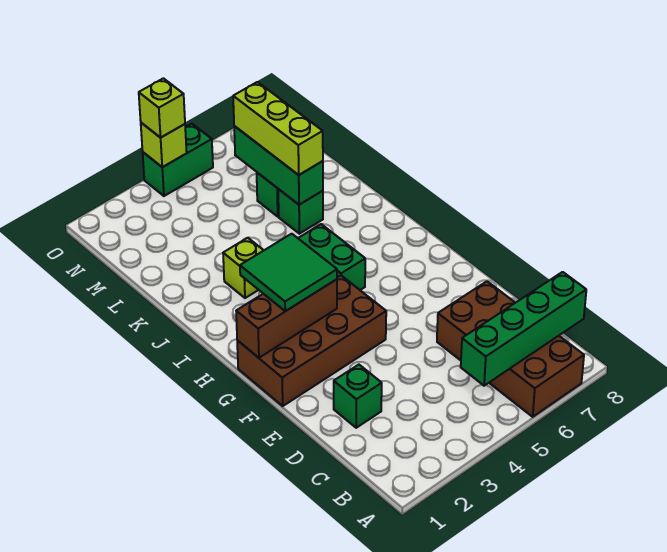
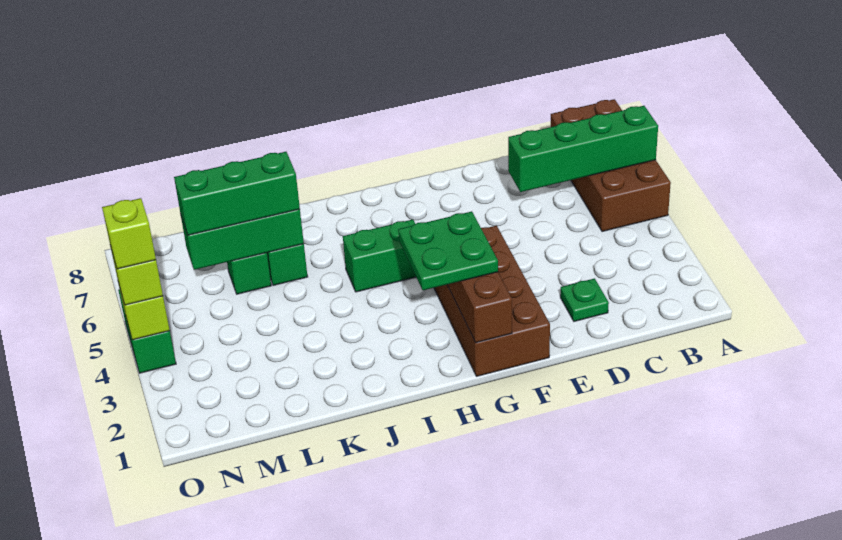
brown 2x4 brick [437,281,584,417] -> brown 2x4 brick turned to [551,99,671,232]
green 1x4 brick [461,272,586,386] -> green 1x4 brick turned to [508,106,658,192]
green 1x1 brick [334,365,382,428] -> green 1x1 plate [560,279,609,321]
green 2x2 tile [240,234,337,311] -> green 2x2 plate [398,211,498,290]
lime 1x1 brick [223,238,264,298] -> lime 1x1 brick moved to [102,198,156,269]
lime 1x3 brick [233,82,323,175] -> green 1x3 brick [174,152,300,235]

